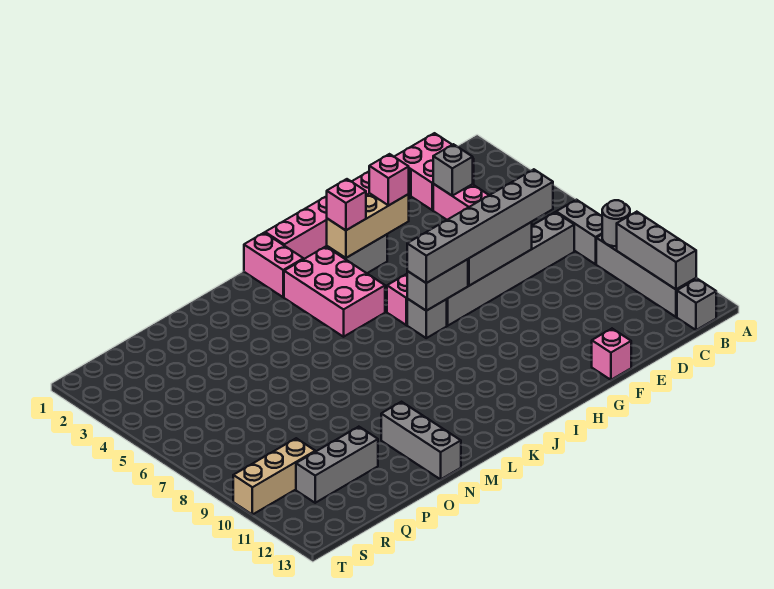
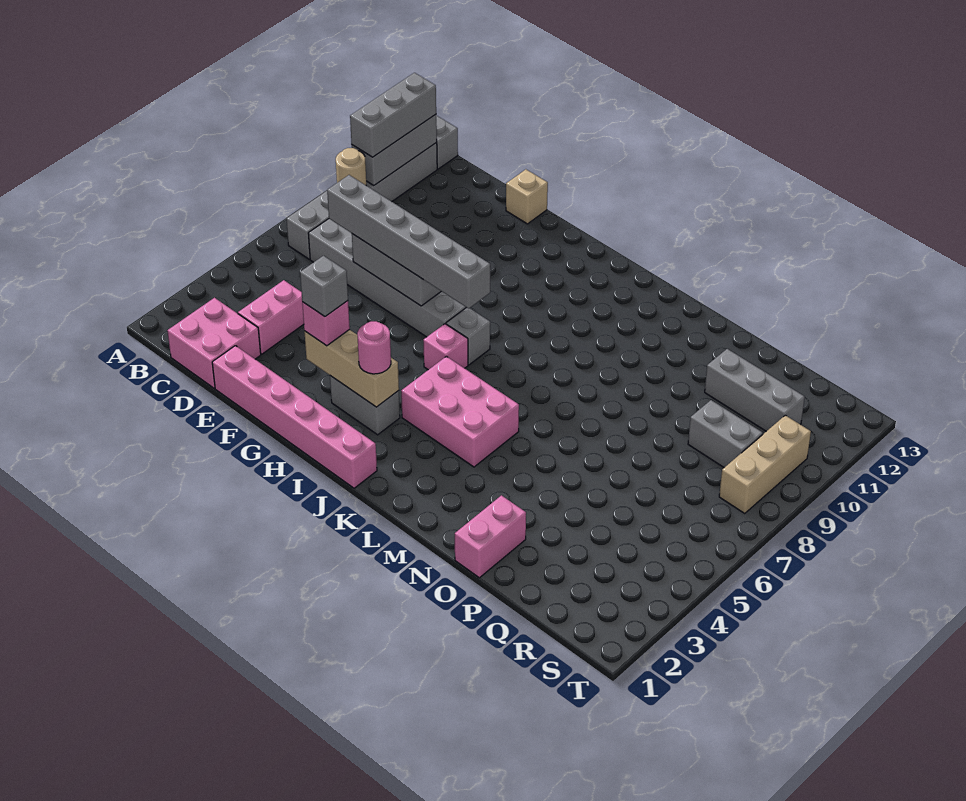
grey 1x1 round brick [602,200,630,246] -> tan 1x1 round brick [336,148,366,185]
grey 1x1 brick [433,144,473,196] -> grey 1x1 brick moved to [300,256,348,317]
pink 1x1 brick [592,329,631,380] -> tan 1x1 brick [506,169,548,224]
grey 1x2 brick [407,259,468,311] -> grey 1x2 brick moved to [688,400,763,468]
pink 1x1 brick [327,179,366,230] -> pink 1x1 round brick [357,321,391,374]
pink 2x3 brick [284,247,385,337] -> pink 2x3 brick turned to [401,356,519,467]
pink 1x2 brick [244,233,303,297] -> pink 1x2 brick moved to [455,495,526,578]
grey 1x3 brick [381,402,461,479] -> grey 1x3 brick moved to [350,73,436,157]
tan 1x3 brick [233,438,315,515] -> tan 1x3 brick turned to [719,415,811,513]

